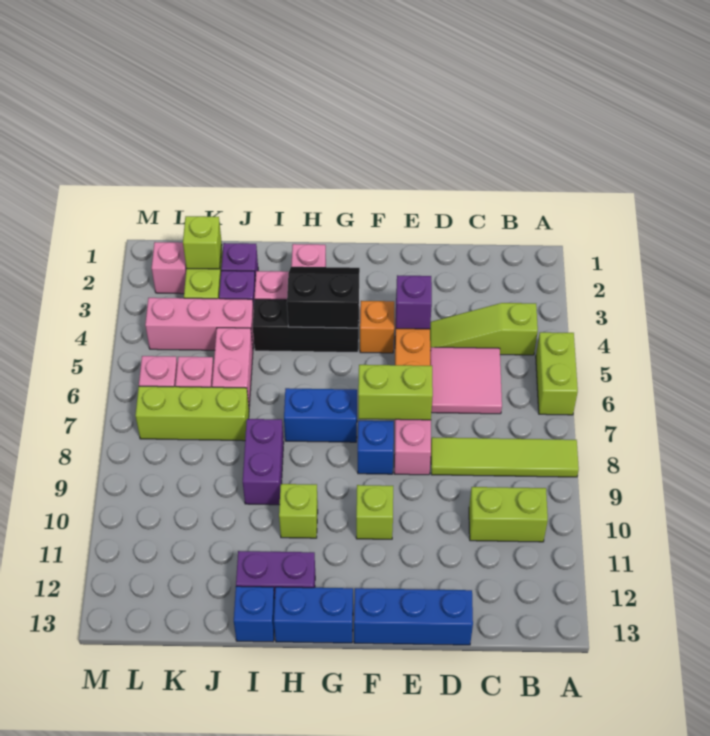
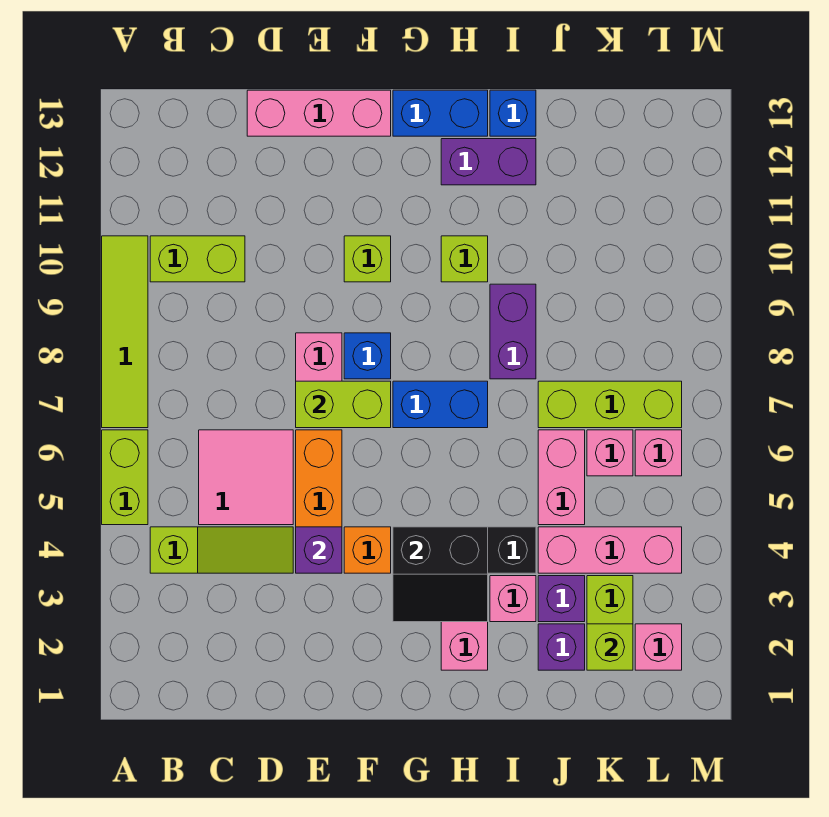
lime 1x4 tile [431,437,579,477] -> lime 1x4 tile turned to [102,236,148,428]
blue 1x3 brick [354,588,473,645] -> pink 1x3 brick [247,90,391,136]

